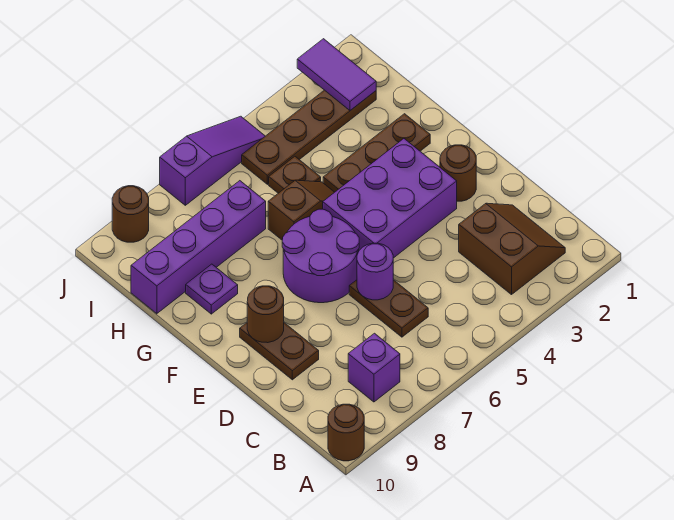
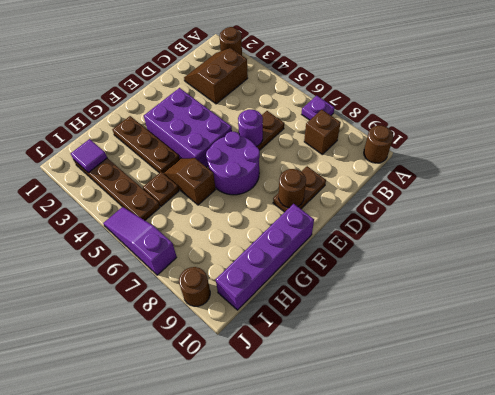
purple 1x1 brick [348,333,400,402] -> brown 1x1 brick [304,110,341,154]
brown 1x1 round brick [440,145,476,201] -> brown 1x1 round brick moved to [220,27,242,55]
purple 1x1 plate [186,264,238,314] -> purple 1x1 plate moved to [302,96,334,120]
purple 1x4 brick [131,181,266,314] -> purple 1x4 brick turned to [216,204,314,310]
purple 1x2 tile [297,39,376,110] -> purple 1x1 tile [71,139,107,173]

